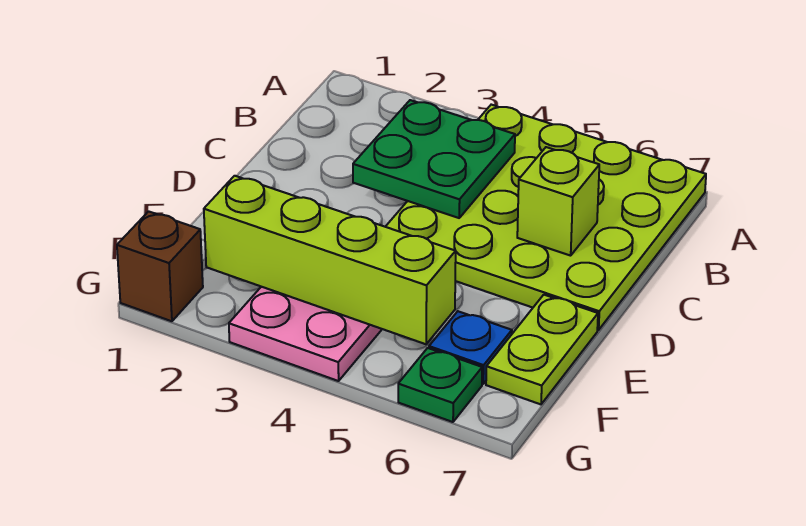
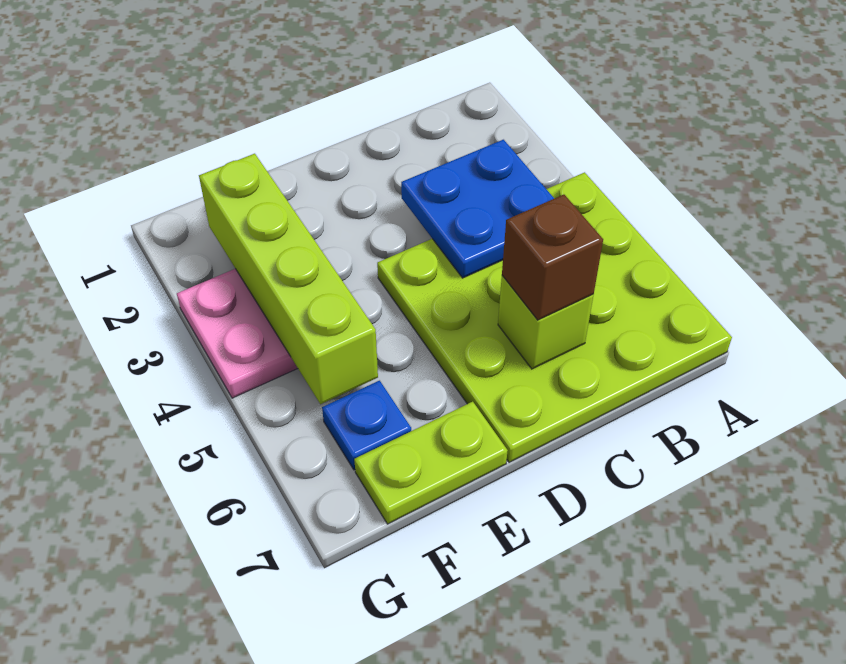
green 2x2 plate [353,100,515,218] -> blue 2x2 plate [401,140,554,278]
brown 1x1 brick [117,211,203,321] -> brown 1x1 brick moved to [502,195,603,320]
green 1x1 plate [398,348,482,422] -> none

